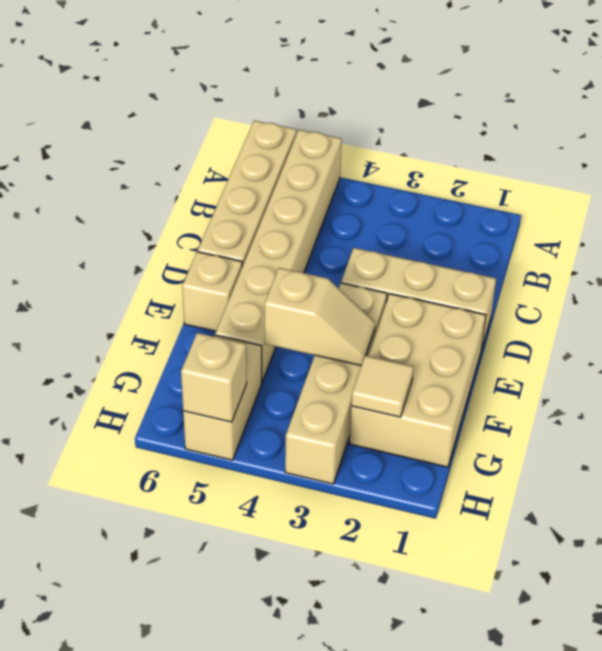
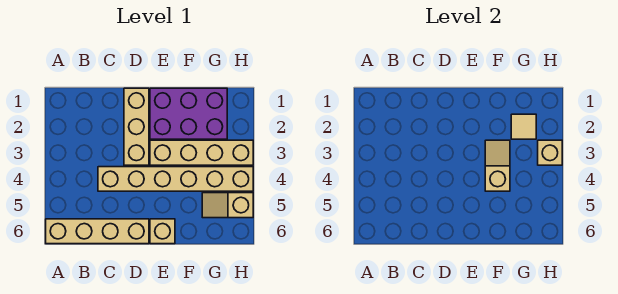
tan 1x6 brick [215,130,342,382] -> tan 1x6 brick moved to [98,167,253,191]
tan 2x3 brick [349,294,486,467] -> purple 2x3 brick [150,88,227,139]
tan 1x2 brick [183,335,262,460] -> tan 1x2 slope [202,193,253,218]
tan 1x1 brick [181,333,247,422] -> tan 1x1 brick moved to [538,140,562,165]

